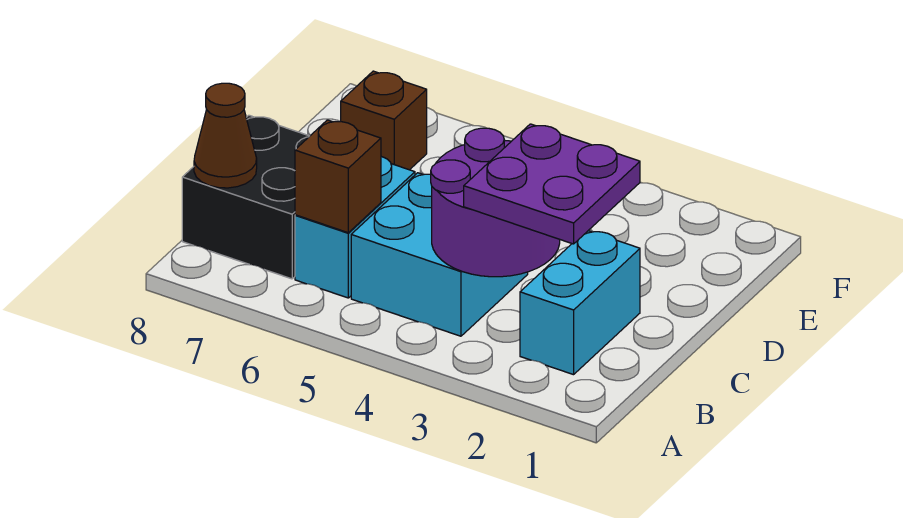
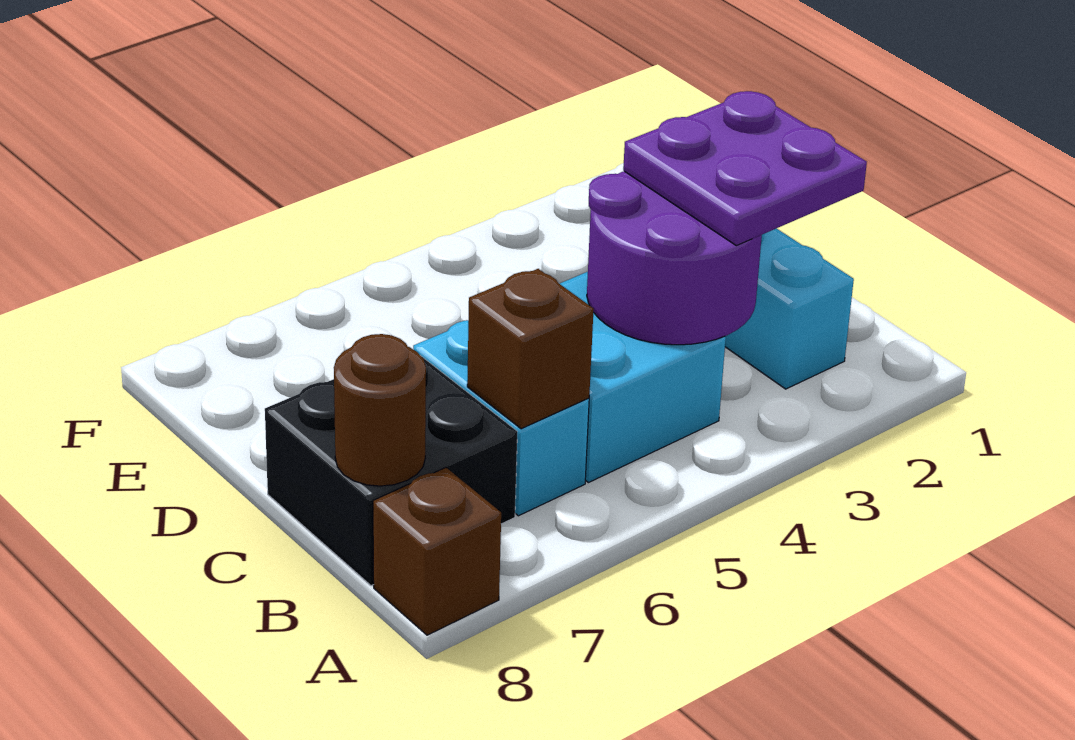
brown 1x1 cone [194,83,257,188] -> brown 1x1 round brick [334,334,426,486]
brown 1x1 brick [341,71,427,170] -> brown 1x1 brick moved to [373,468,501,635]

